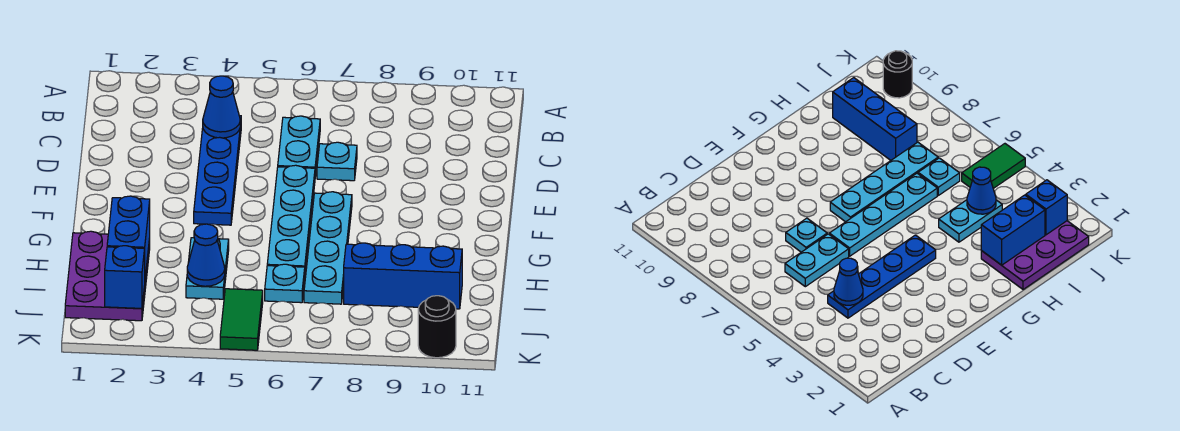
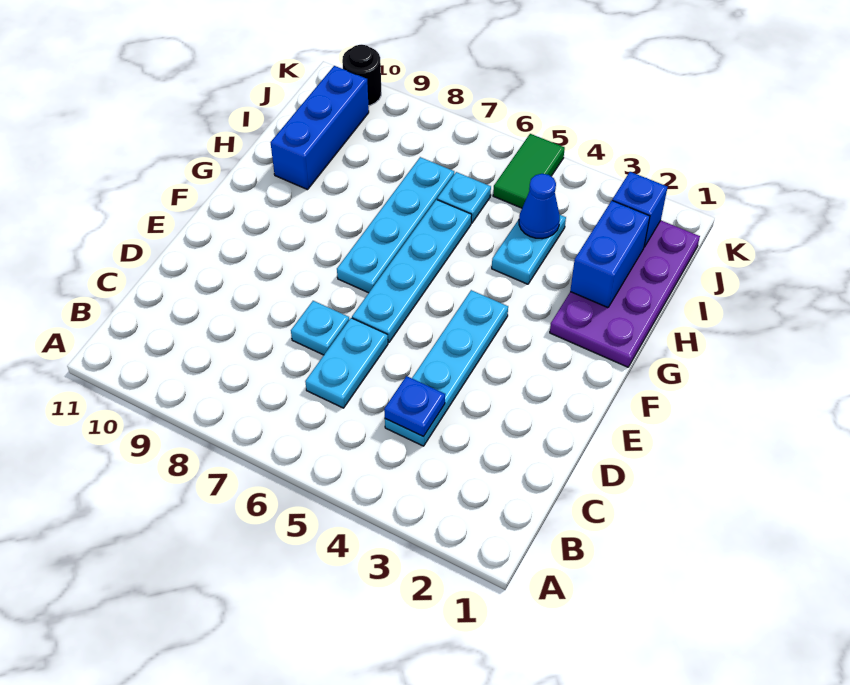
blue 1x4 plate [194,116,241,225] -> cyan 1x4 plate [385,290,508,446]
blue 1x1 cone [203,76,240,138] -> blue 1x1 plate [384,376,445,437]
purple 2x3 plate [65,231,150,321] -> purple 2x4 plate [550,221,700,367]
blue 1x3 brick [344,243,462,309] -> blue 1x3 brick turned to [271,66,369,190]

